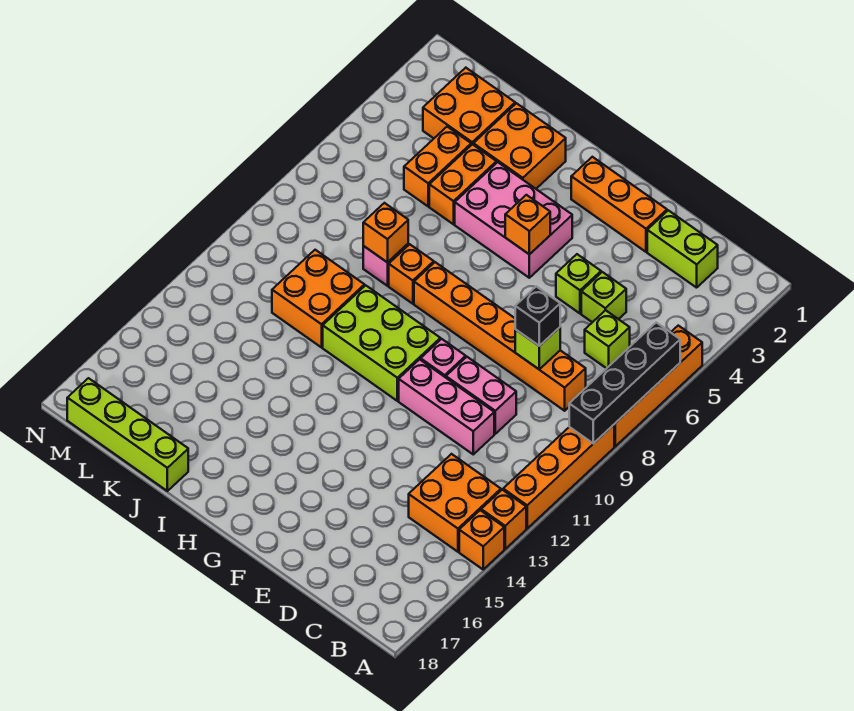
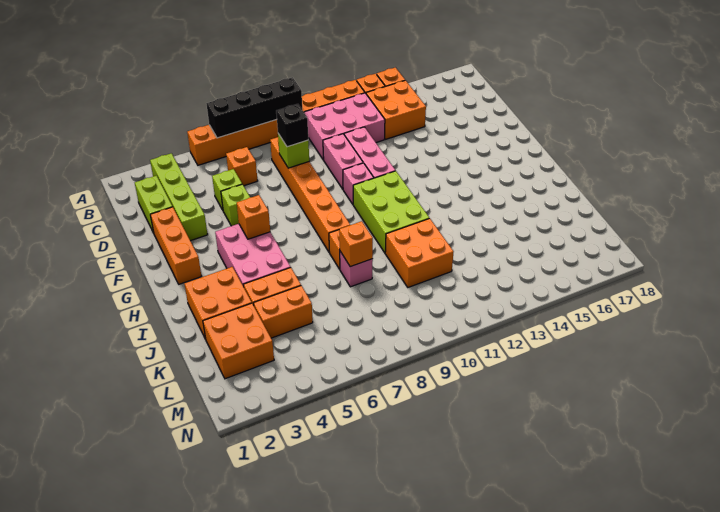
none -> pink 2x3 brick [304,93,385,160]
lime 1x1 brick [585,310,630,368] -> orange 1x1 brick [226,147,258,186]
lime 1x4 brick [67,378,188,491] -> lime 1x4 brick moved to [150,153,208,241]

